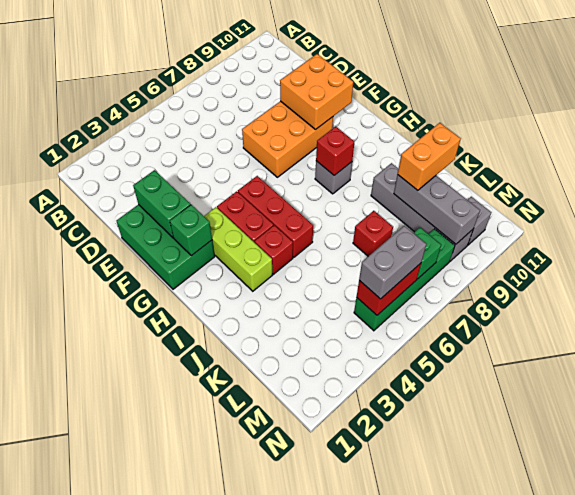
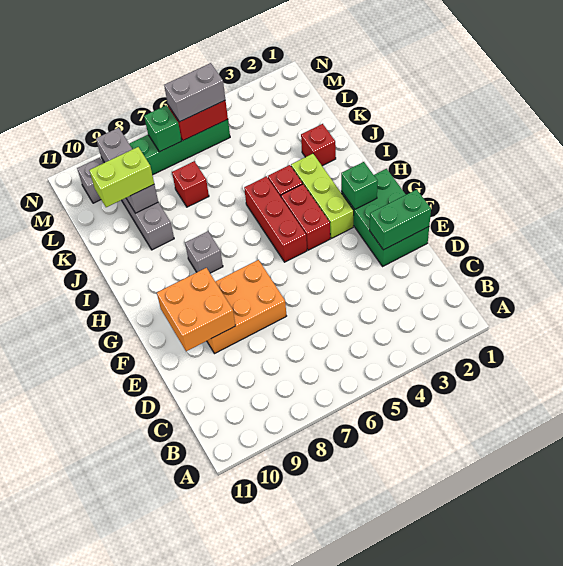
green 1x2 brick [133,170,191,238] -> green 1x2 brick turned to [370,190,431,250]
red 1x1 brick [316,127,354,175] -> red 1x1 brick moved to [301,124,336,166]
orange 1x2 brick [398,123,461,190] -> lime 1x2 brick [89,147,154,207]

